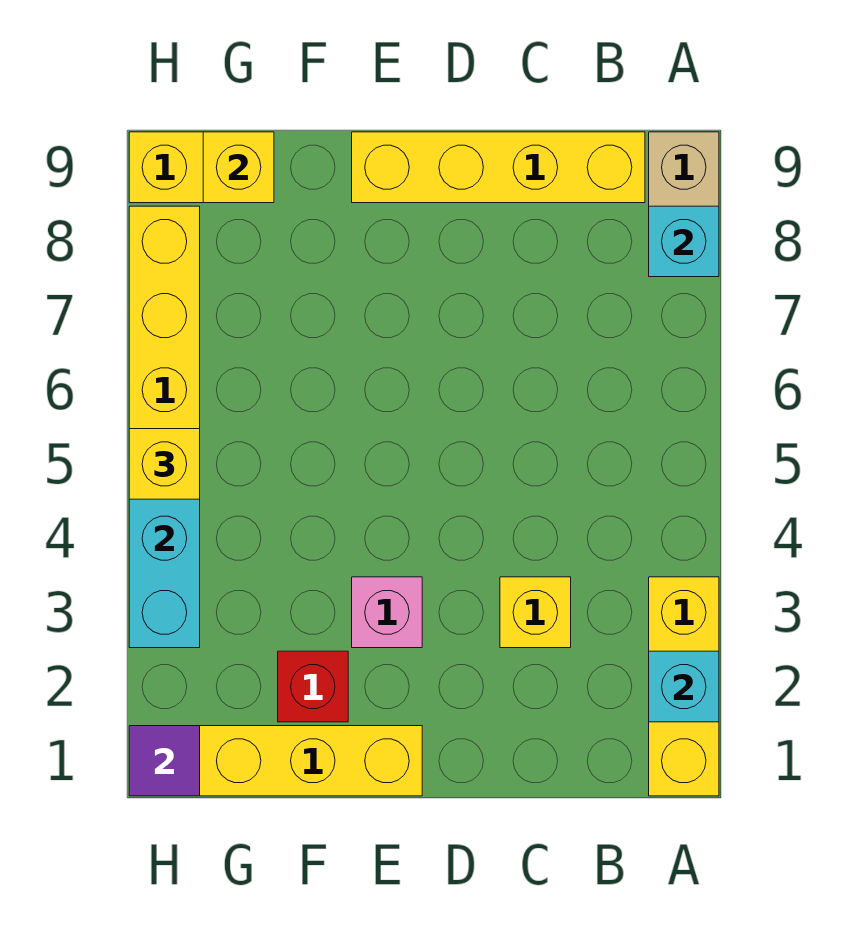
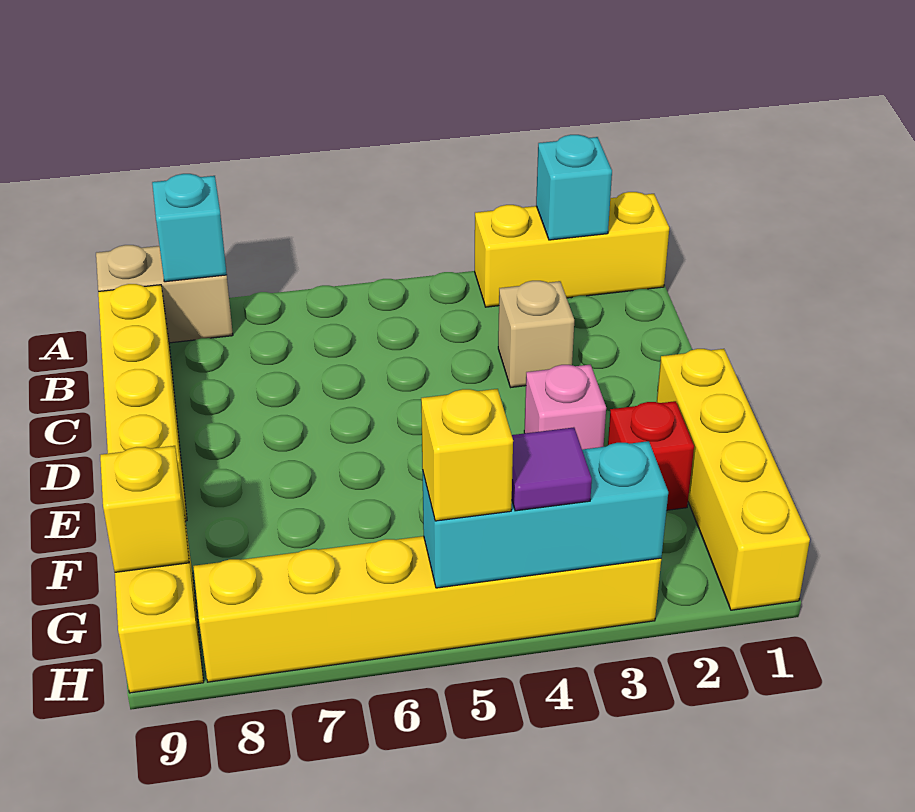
yellow 1x1 brick [500,577,571,648] -> tan 1x1 brick [498,281,574,387]
purple 1x1 tile [129,726,200,796] -> purple 1x1 tile moved to [512,427,592,511]

